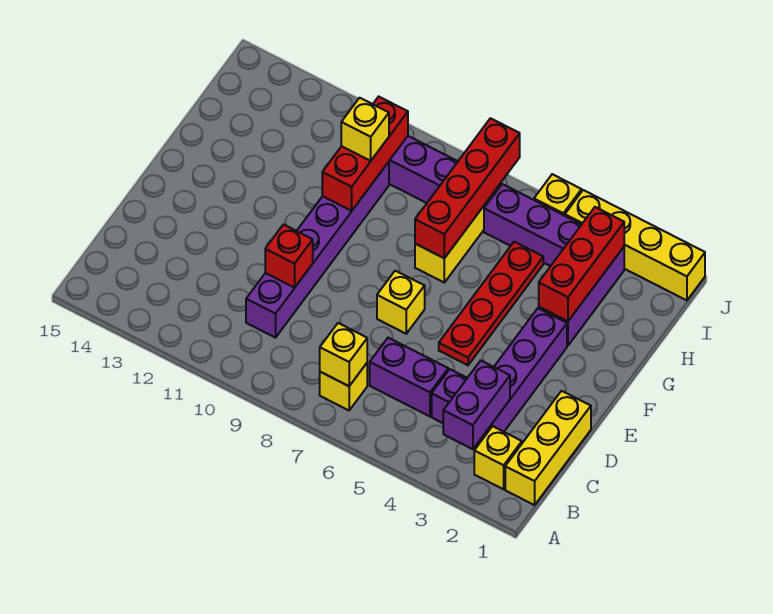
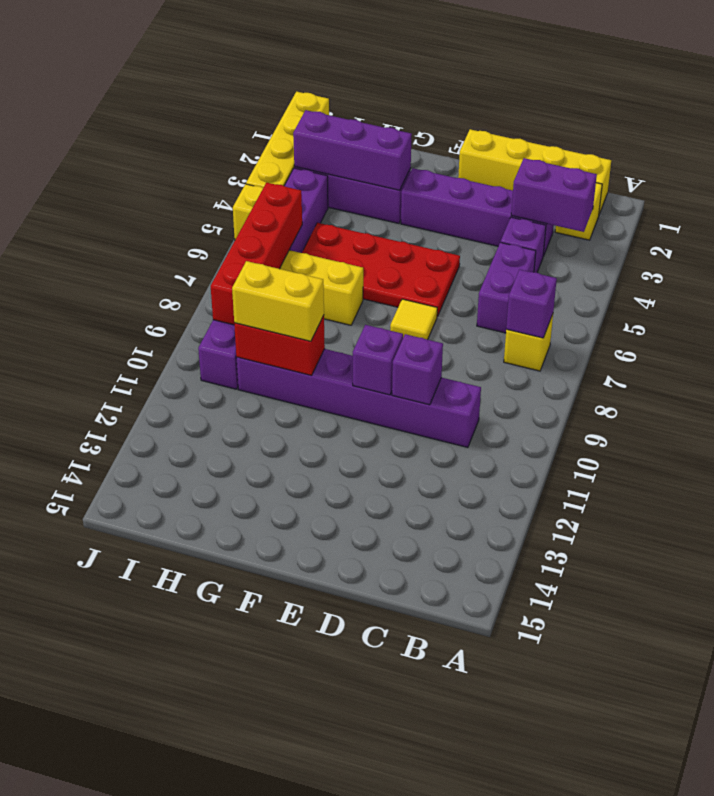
yellow 1x3 brick [505,391,591,505] -> yellow 1x4 brick [458,129,611,214]
yellow 1x1 brick [320,323,367,386] -> purple 1x1 brick [506,270,557,338]
red 1x1 brick [265,225,313,288] -> purple 1x1 brick [392,334,443,405]
red 1x4 plate [439,242,543,365] -> red 2x4 plate [302,223,460,317]
yellow 1x1 brick [377,271,425,334] -> yellow 1x1 tile [390,299,437,340]
none -> purple 1x1 brick [353,325,403,395]
red 1x3 brick [539,207,624,321] -> purple 1x3 brick [293,110,412,190]
red 1x4 brick [415,118,520,258] -> red 1x4 brick turned to [211,182,302,325]
red 1x3 brick [322,97,408,211] -> red 1x2 brick [234,315,325,375]
yellow 1x1 brick [341,98,389,161] -> yellow 1x2 brick [232,261,324,341]

